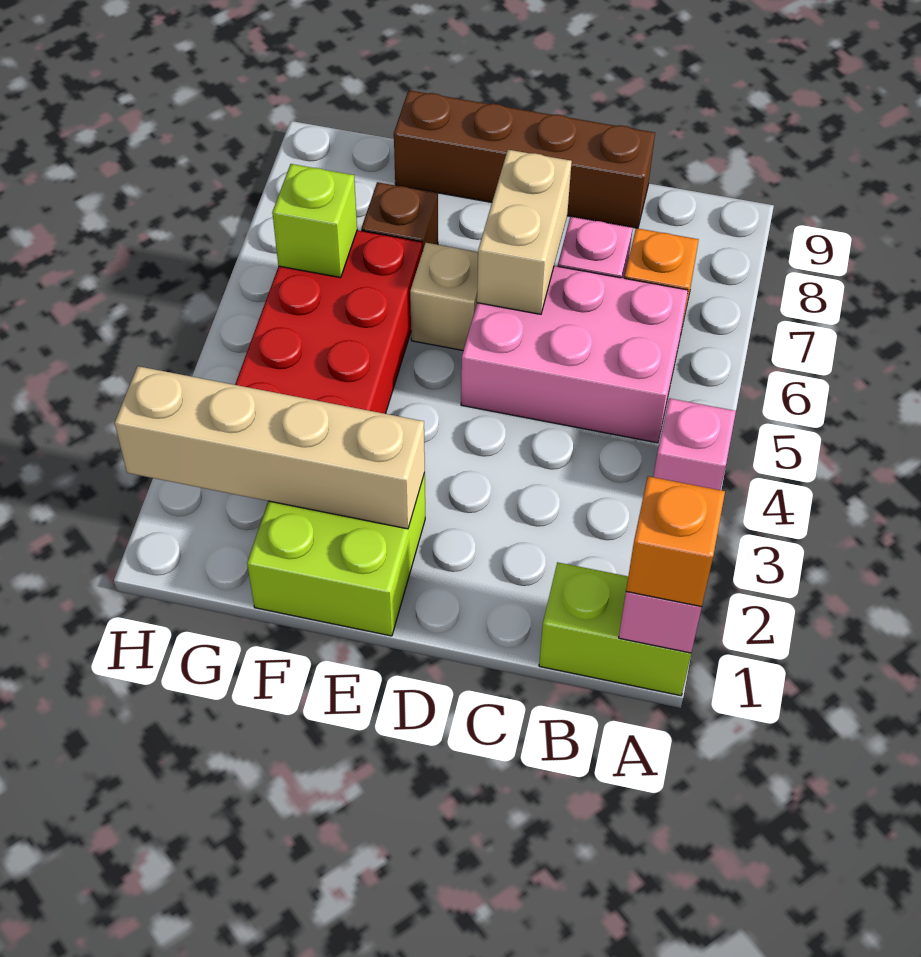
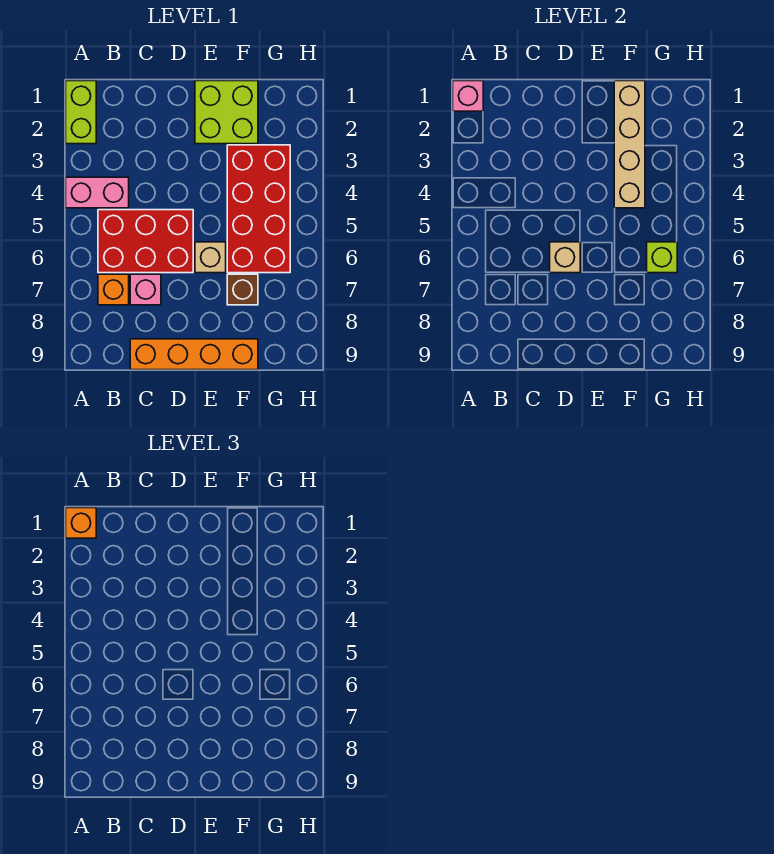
lime 1x2 brick [539,562,691,696] -> lime 1x2 brick turned to [66,81,96,144]
pink 1x1 brick [653,398,736,490] -> pink 1x2 brick [66,177,129,208]
pink 2x3 brick [461,266,688,443] -> red 2x3 brick [98,210,193,273]
brown 1x4 brick [394,90,655,228] -> orange 1x4 brick [130,339,258,370]
tan 1x2 brick [477,150,572,314] -> tan 1x1 brick [550,242,580,273]
tan 1x4 brick [115,366,425,529] -> tan 1x4 brick turned to [614,81,645,208]

